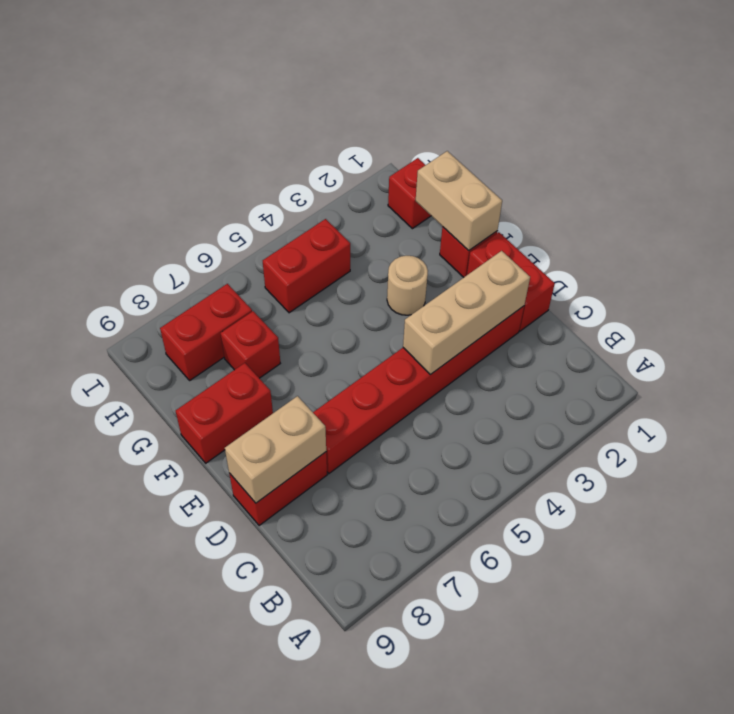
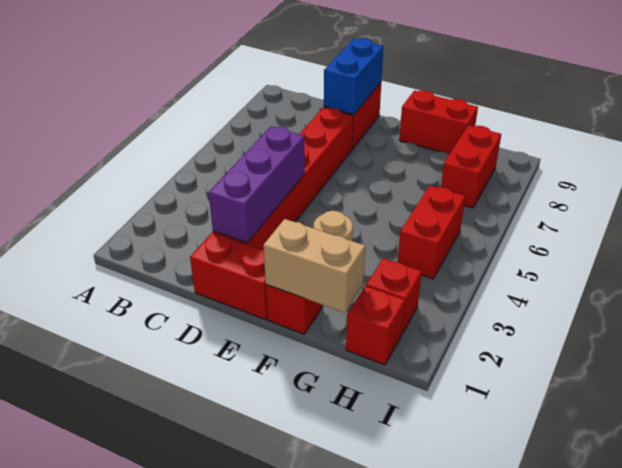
tan 1x3 brick [403,251,530,375] -> purple 1x3 brick [209,126,305,243]
tan 1x2 brick [225,396,326,503] -> blue 1x2 brick [324,38,383,114]
red 1x2 brick [176,363,273,463] -> red 1x2 brick turned to [399,90,478,154]
red 1x1 brick [221,311,280,378] -> red 1x1 brick moved to [366,258,422,334]

